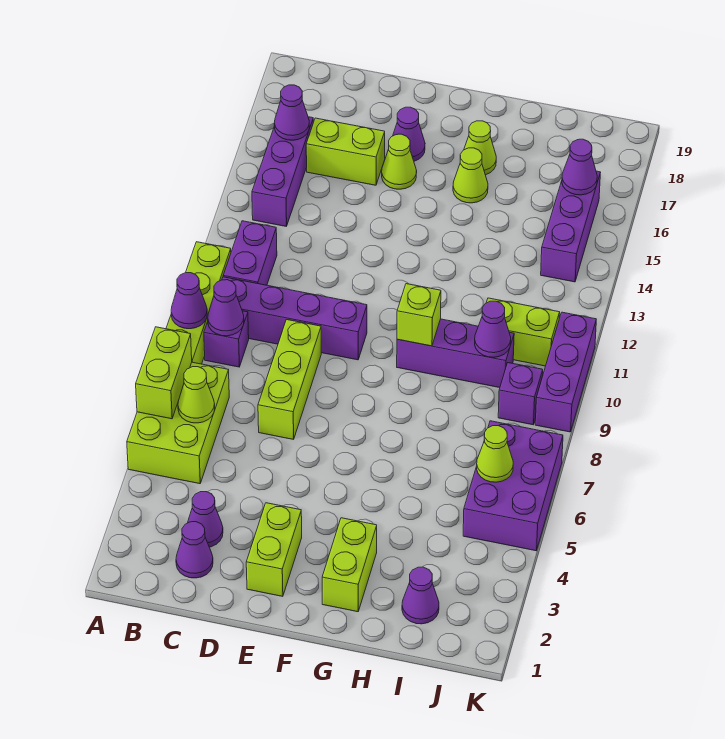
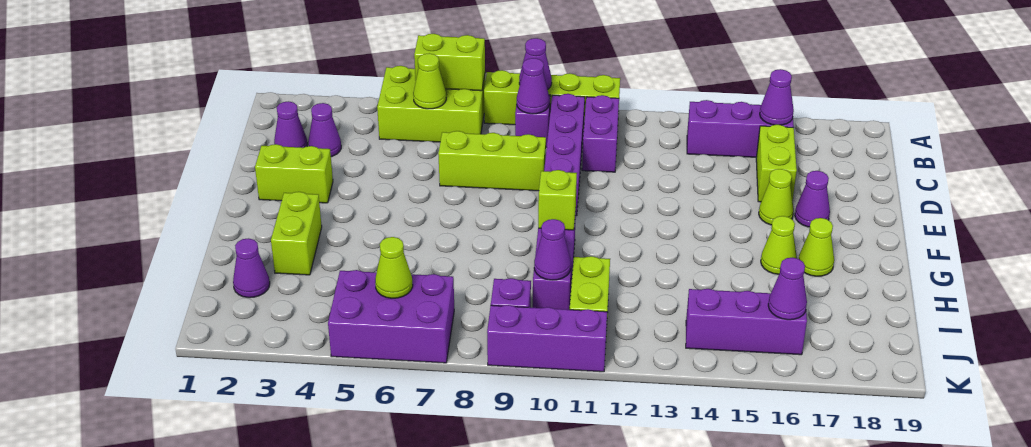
purple 1x2 brick [223,221,277,285] -> purple 1x2 brick turned to [582,95,619,172]
lime 1x2 brick [322,518,377,612] -> lime 1x2 brick turned to [271,192,322,275]

